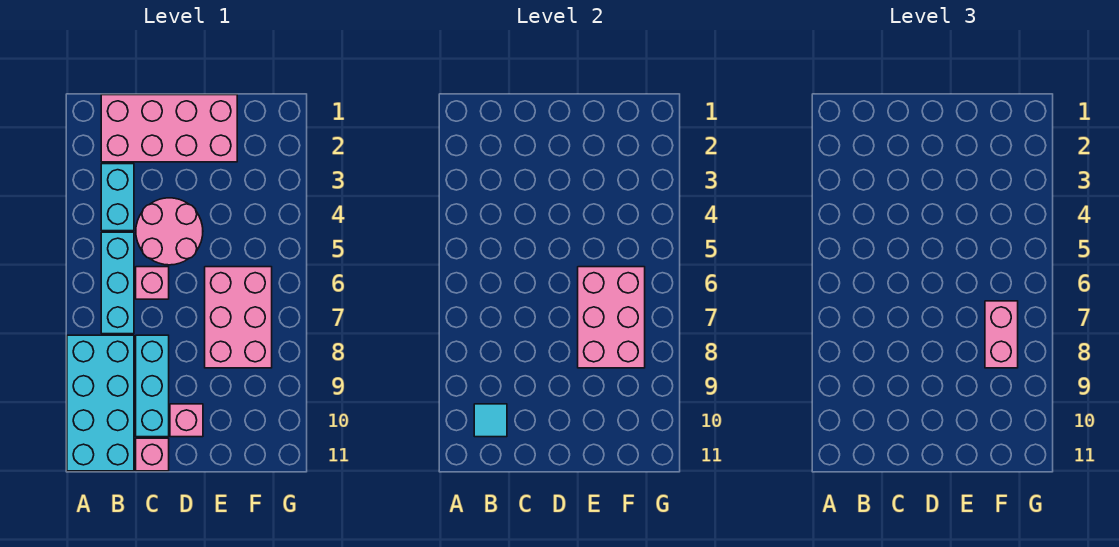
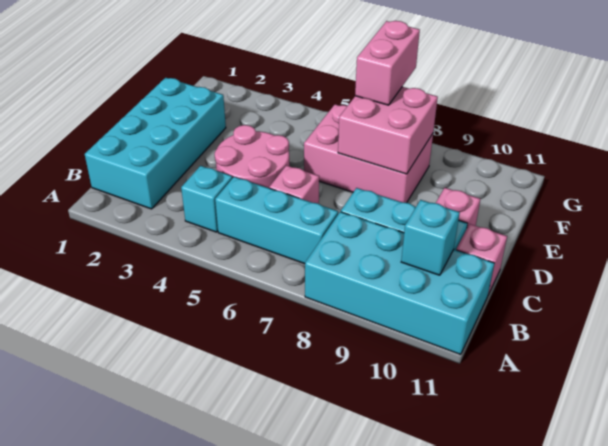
pink 2x4 brick [101,95,237,162] -> cyan 2x4 brick [85,78,226,209]
cyan 1x2 brick [101,164,134,231] -> cyan 1x1 brick [181,166,232,232]
cyan 1x1 tile [474,404,507,437] -> cyan 1x1 brick [401,200,460,275]
pink 2x3 brick [578,267,645,368] -> pink 2x2 brick [338,87,438,174]
pink 1x2 brick [985,301,1018,368] -> pink 1x2 brick turned to [355,21,420,105]

